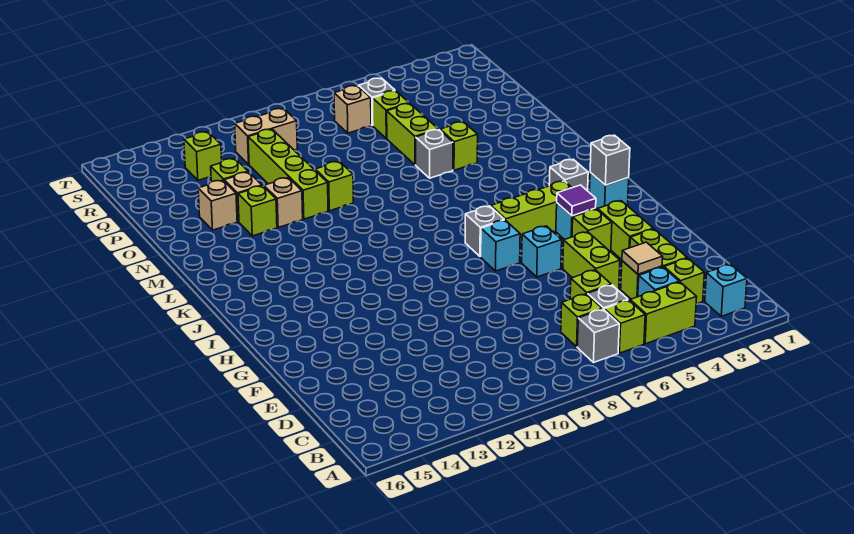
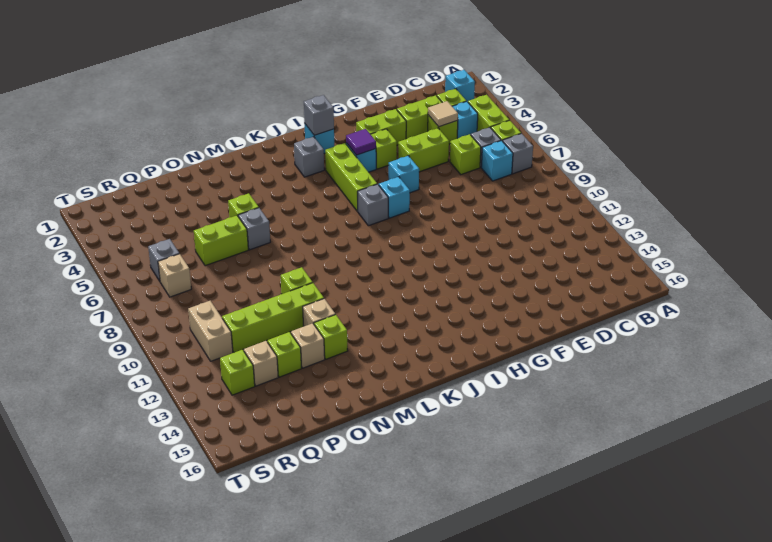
lime 1x1 brick [561,294,602,347] -> cyan 1x1 brick [481,141,513,181]
tan 1x1 brick [198,180,237,230] -> tan 1x1 brick moved to [244,341,278,386]
lime 1x1 brick [373,91,409,138] -> none

